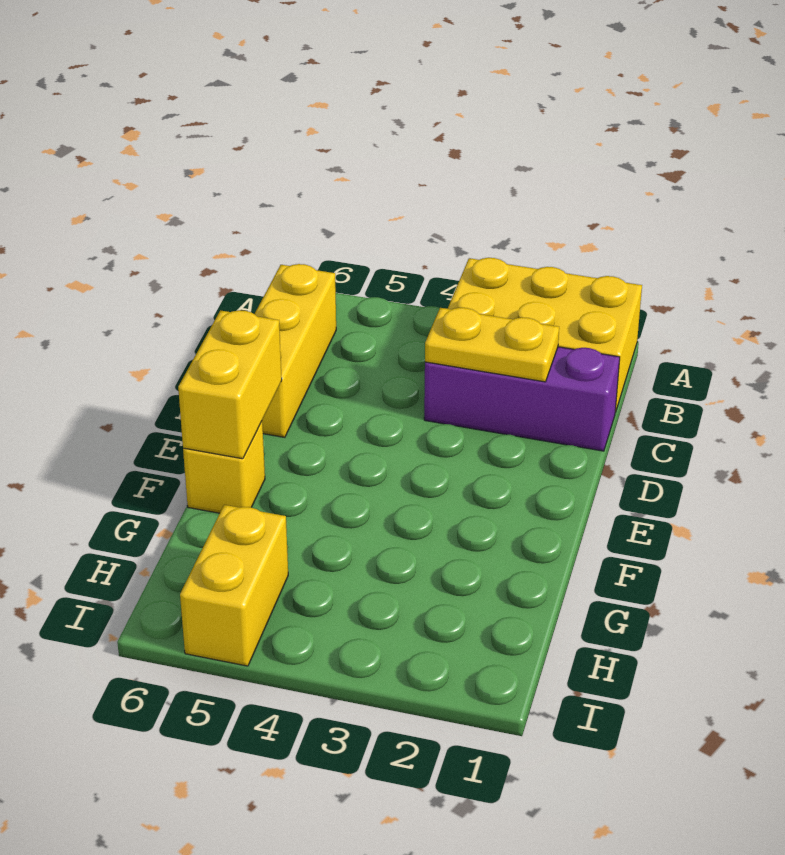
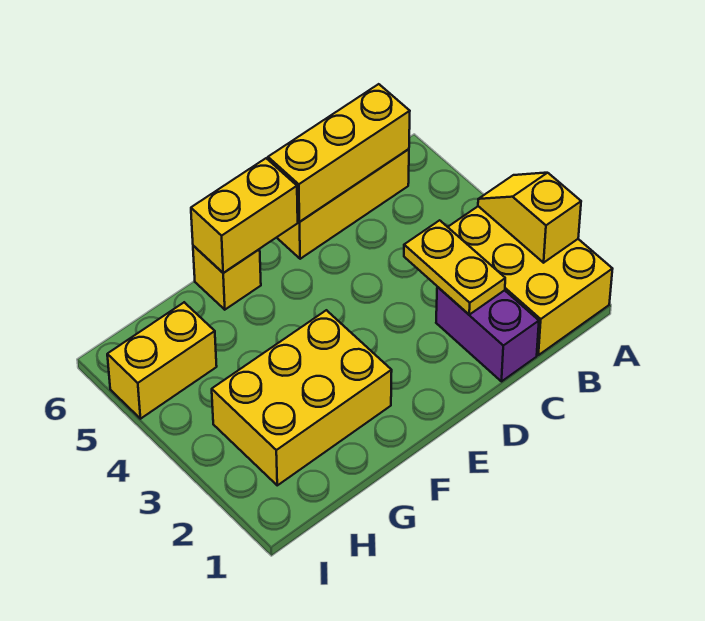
none -> yellow 1x2 slope [478,173,581,263]
none -> yellow 1x3 brick [268,84,410,222]
purple 1x3 brick [424,347,620,451] -> purple 1x2 brick [436,287,539,381]
none -> yellow 2x3 brick [212,310,392,485]

